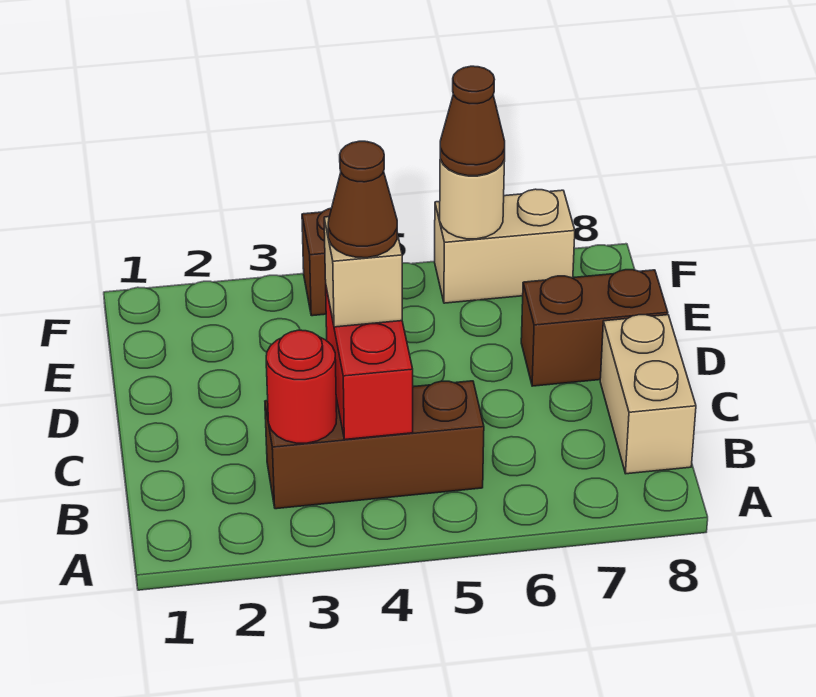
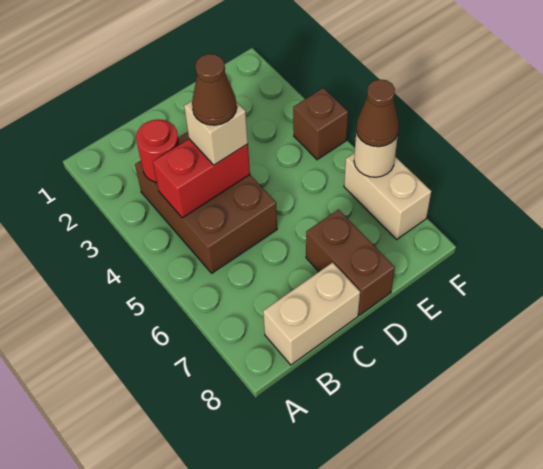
brown 1x3 brick [265,381,484,509] -> brown 2x3 brick [135,132,277,273]

